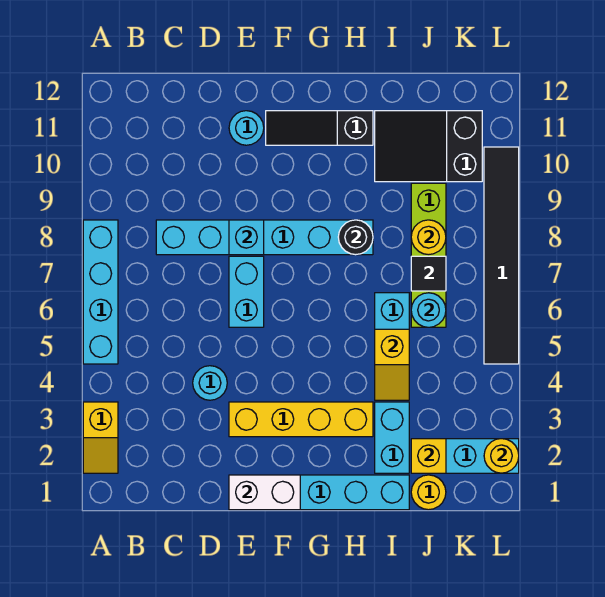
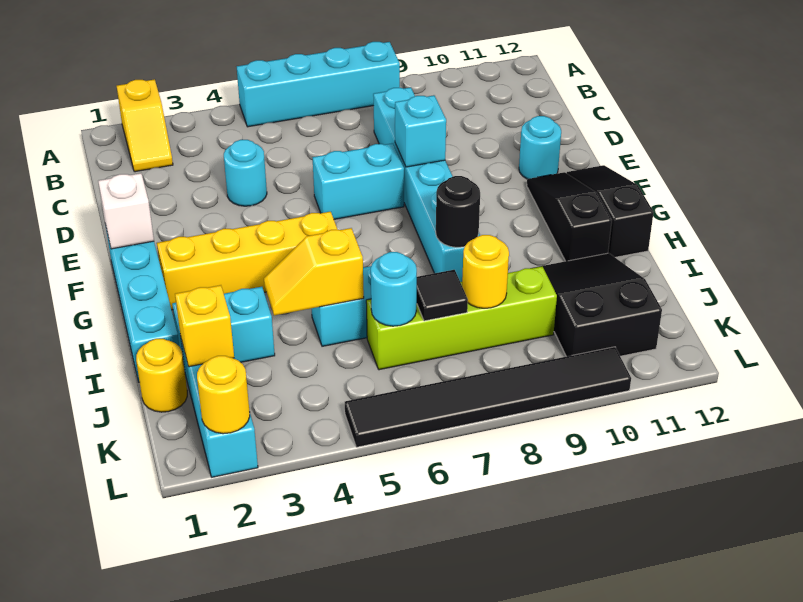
yellow 1x2 slope [83,402,118,473] -> yellow 1x2 slope turned to [117,79,173,172]
white 1x2 brick [229,475,300,510] -> white 1x1 brick [98,173,154,249]
yellow 1x4 brick [229,402,373,437] -> yellow 1x4 brick turned to [157,212,338,310]
none -> black 1x3 slope [567,165,654,257]

